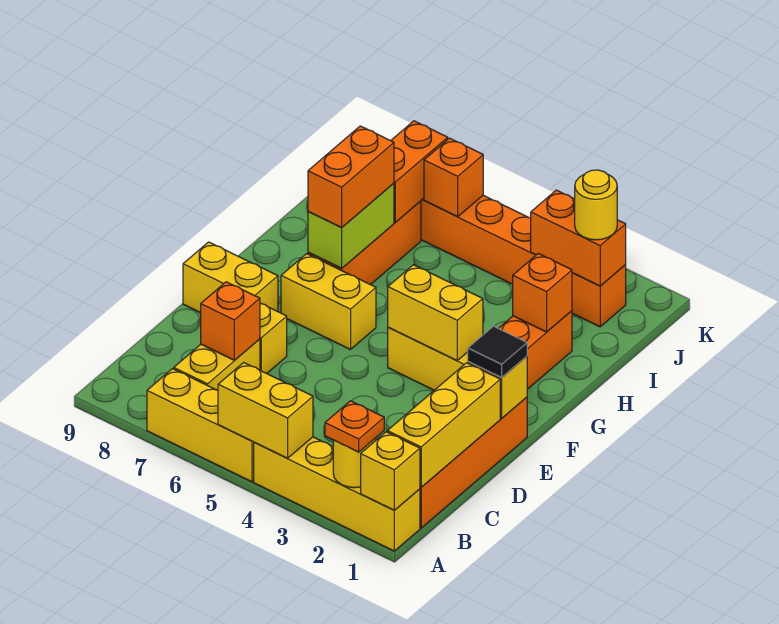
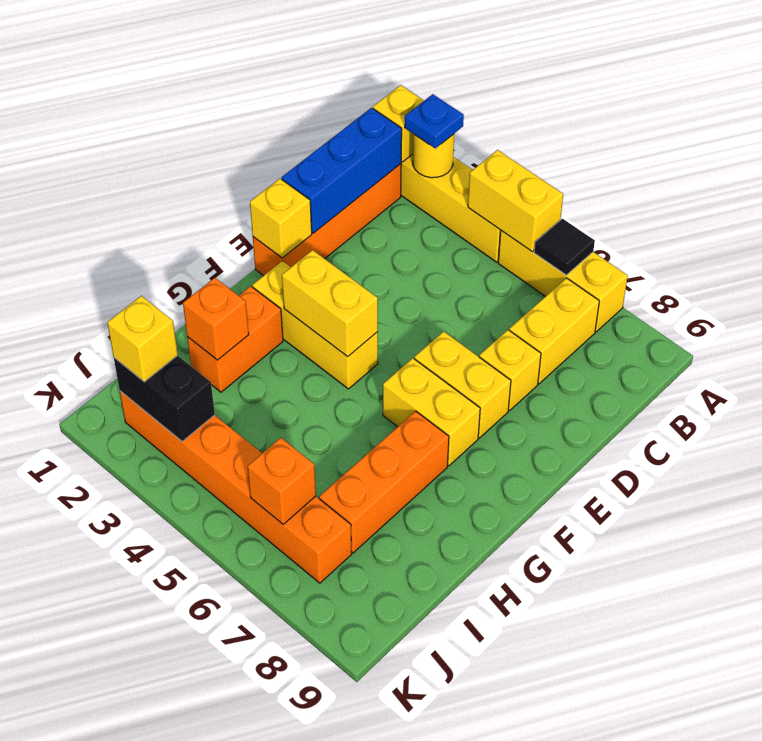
orange 1x1 plate [325,401,384,452] -> blue 1x1 plate [405,94,464,148]
yellow 1x3 brick [387,363,500,487] -> blue 1x3 brick [281,108,402,233]
orange 1x1 brick [201,282,260,360] -> none
black 1x1 tile [468,326,527,378] -> black 1x1 tile moved to [534,219,595,275]
yellow 1x2 brick [183,242,278,313] -> yellow 1x2 brick moved to [414,332,511,438]
lime 1x2 brick [308,183,394,268] -> none
orange 1x2 brick [308,126,394,228] -> none
orange 1x2 brick [391,121,448,222] -> none
orange 1x2 brick [531,190,626,286] -> black 1x2 brick [114,355,215,442]
yellow 1x1 round brick [575,170,617,240] -> yellow 1x1 brick [107,296,178,382]

